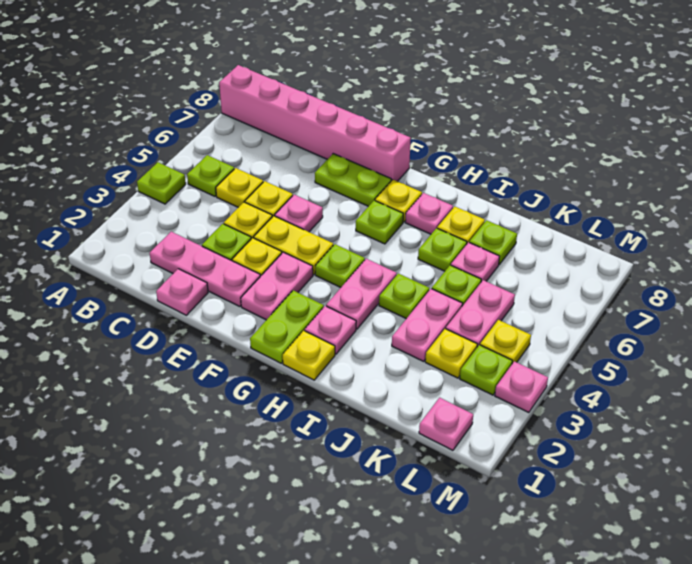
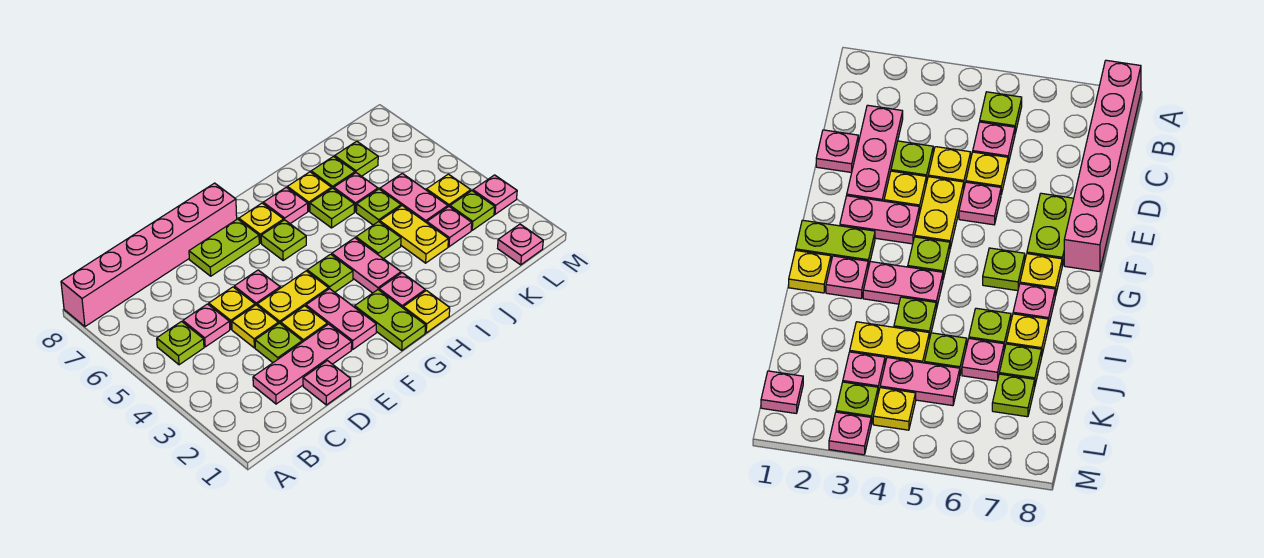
lime 1x1 plate [137,162,186,204] -> lime 1x1 plate moved to [335,141,378,176]
yellow 1x1 plate [216,168,263,207] -> pink 1x1 plate [183,304,230,347]
pink 1x2 plate [392,289,463,361] -> yellow 1x2 plate [380,206,448,263]
yellow 1x1 plate [425,329,477,378] -> pink 1x1 plate [427,207,472,247]

